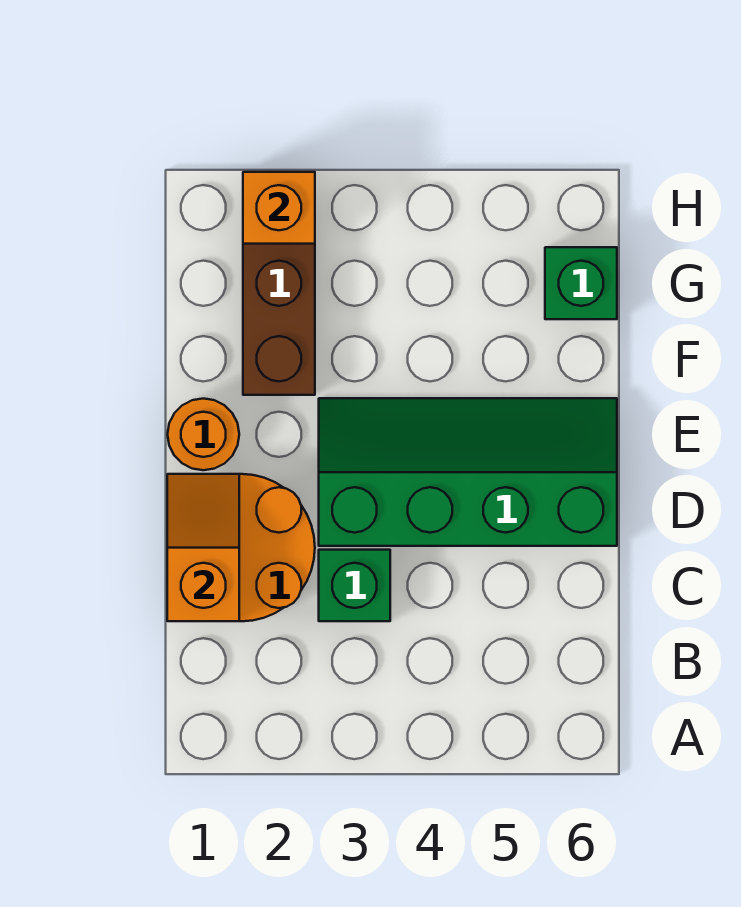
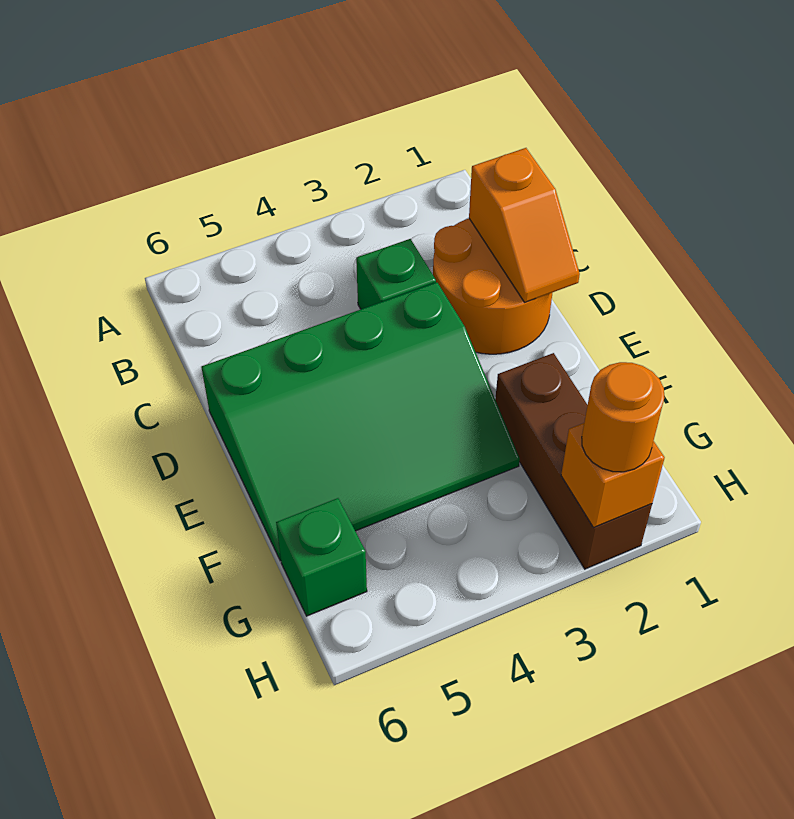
green 2x4 slope [319,398,617,546] -> green 3x4 slope [202,282,520,561]
orange 1x1 round brick [168,399,239,470] -> orange 1x1 round brick moved to [582,362,665,472]

